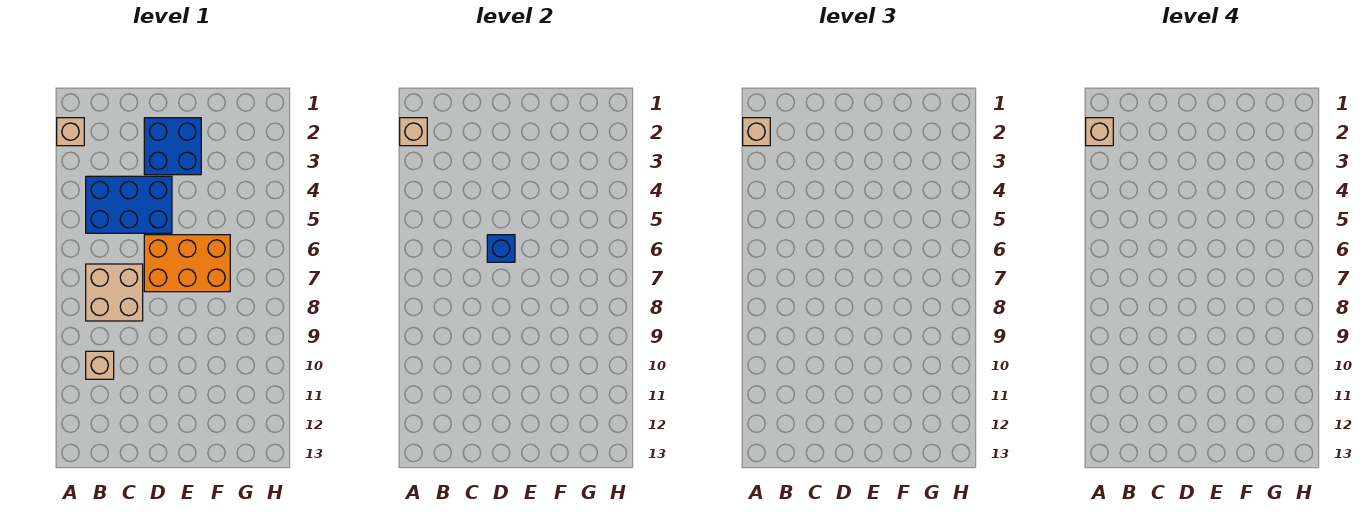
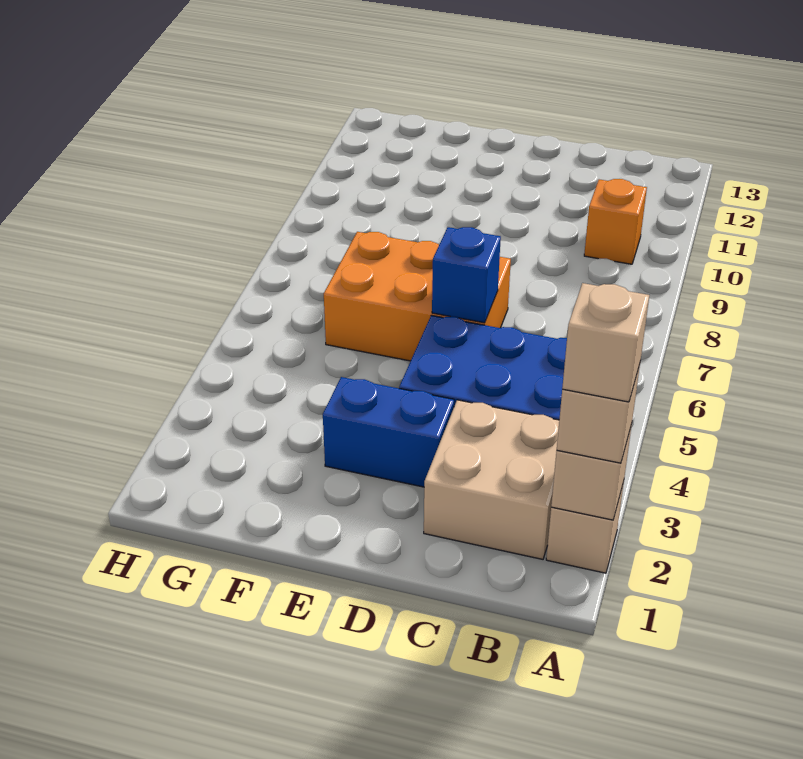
tan 2x2 brick [86,264,143,321] -> tan 2x2 brick moved to [424,400,559,559]
tan 1x1 brick [86,351,114,379] -> orange 1x1 brick [584,179,647,264]
blue 2x2 brick [144,118,201,175] -> blue 1x2 brick [323,377,454,487]

